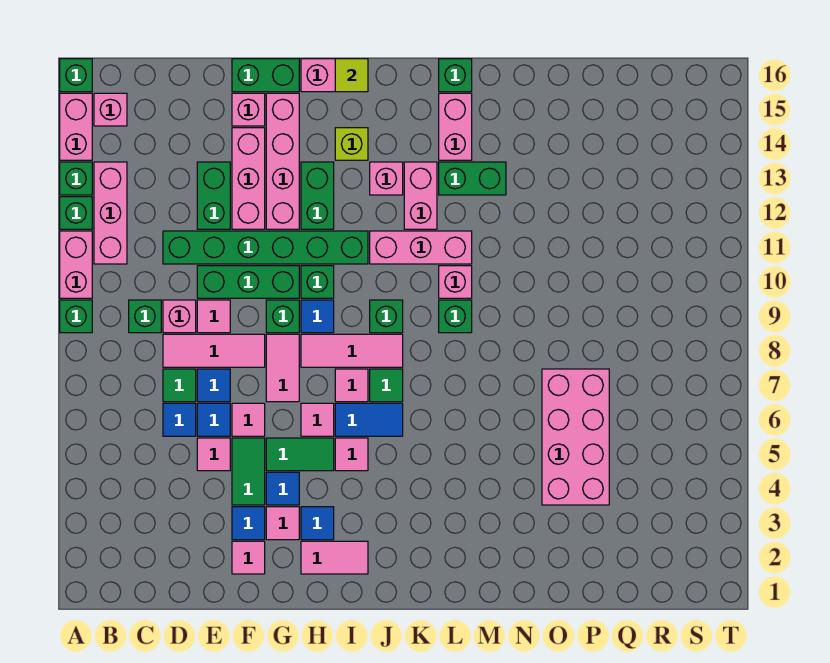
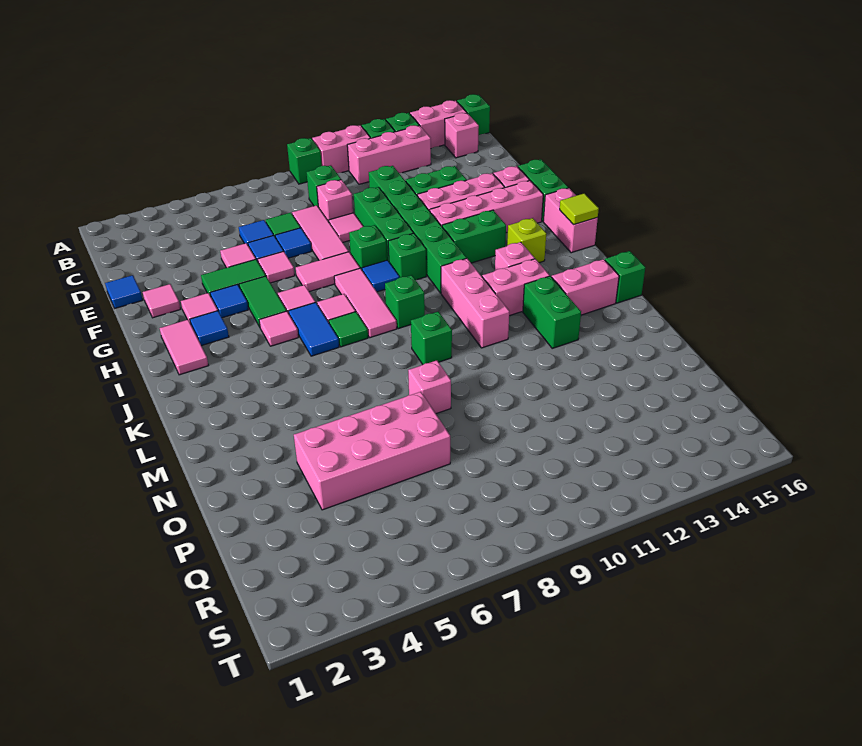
blue 1x1 tile [232,507,265,540] -> blue 1x1 tile moved to [105,275,143,308]
pink 1x1 brick [439,266,472,298] -> pink 1x1 brick moved to [408,360,451,414]

